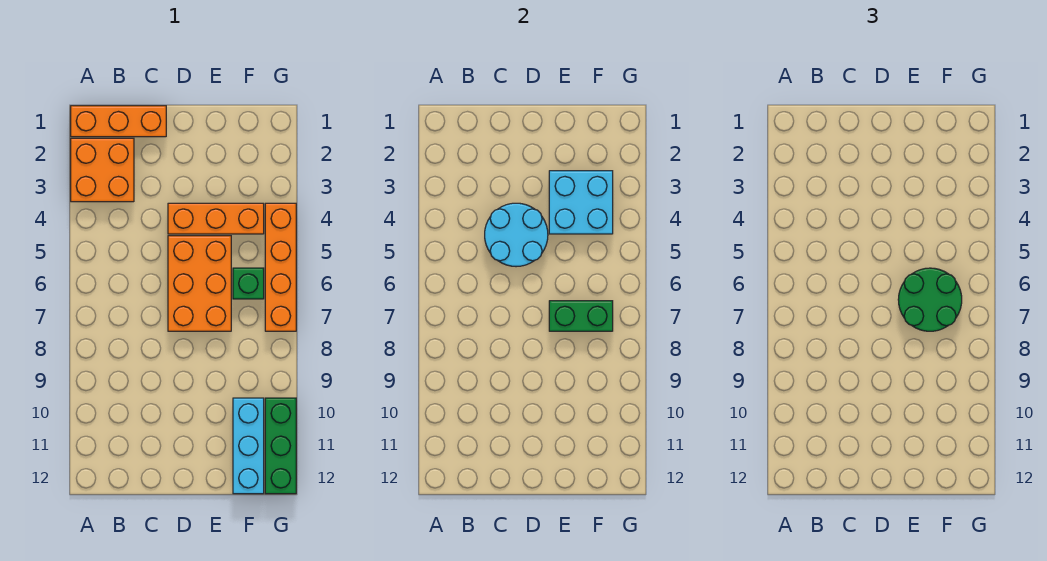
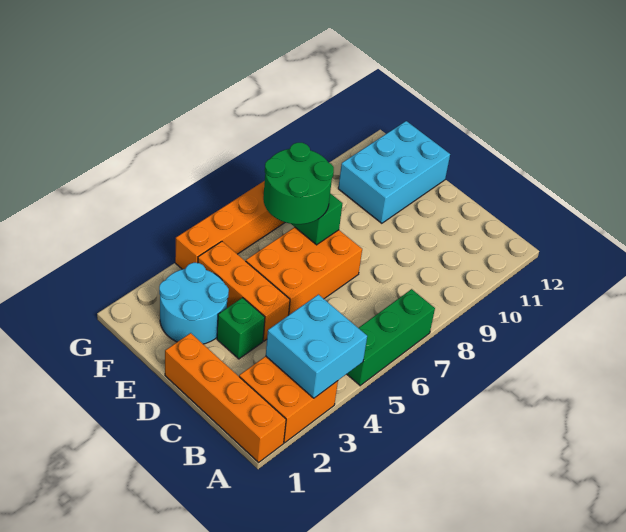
orange 1x3 brick [71,106,166,137] -> orange 1x4 brick [165,333,286,462]
cyan 2x2 round brick [485,203,548,267] -> cyan 2x2 round brick moved to [159,263,229,344]
cyan 2x2 brick [549,171,613,234] -> cyan 2x2 brick moved to [266,295,367,398]
green 1x1 brick [233,268,264,299] -> green 1x1 brick moved to [217,298,265,359]
cyan 1x3 brick [233,398,264,494] -> cyan 2x3 brick [338,121,450,223]
green 1x3 brick [265,398,296,494] -> green 1x3 brick moved to [347,289,435,386]

